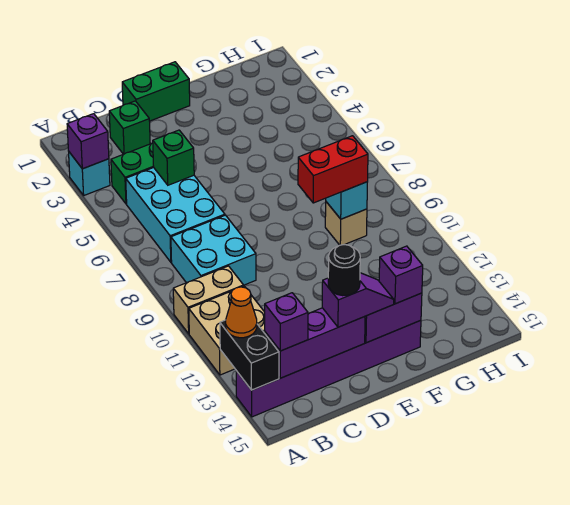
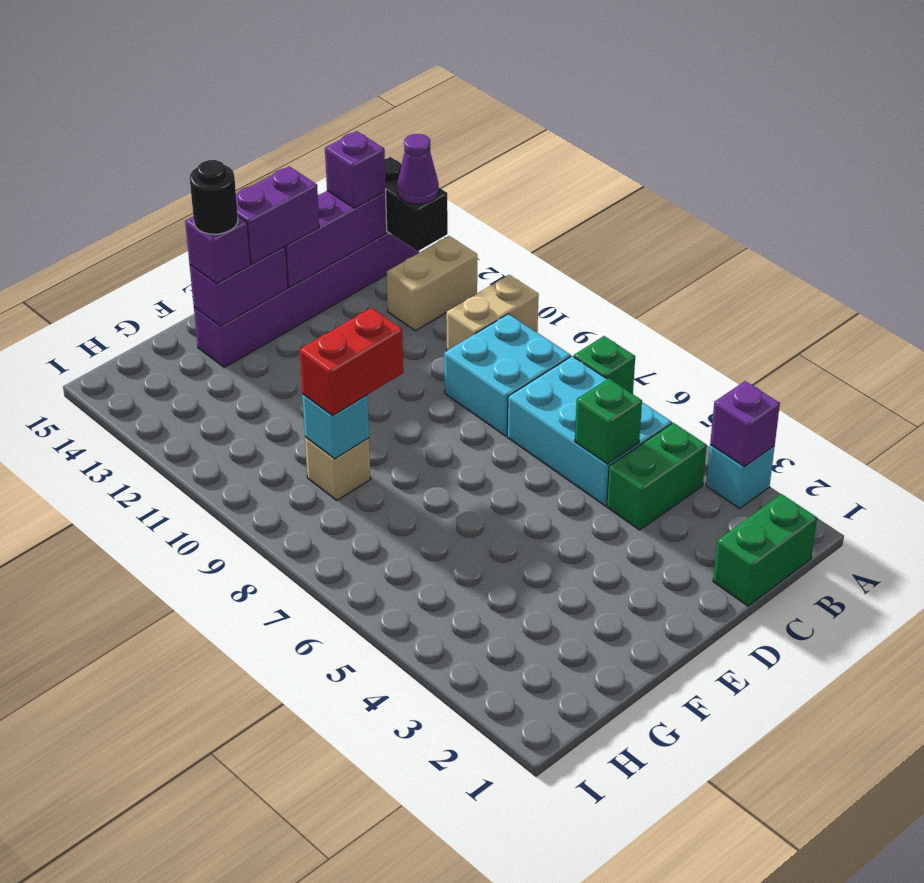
tan 2x2 brick [189,286,265,375] -> tan 1x2 brick [387,236,477,331]
orange 1x1 cone [226,287,257,338] -> purple 1x1 cone [397,134,439,204]
green 1x1 brick [109,101,150,154] -> green 1x1 brick moved to [574,336,635,394]
green 1x2 brick [122,62,190,121] -> green 1x2 brick moved to [713,494,817,606]
purple 1x2 slope [322,273,394,327] -> purple 1x2 brick [236,166,319,264]
black 1x1 round brick [328,244,360,296] -> black 1x1 round brick moved to [190,160,238,234]

